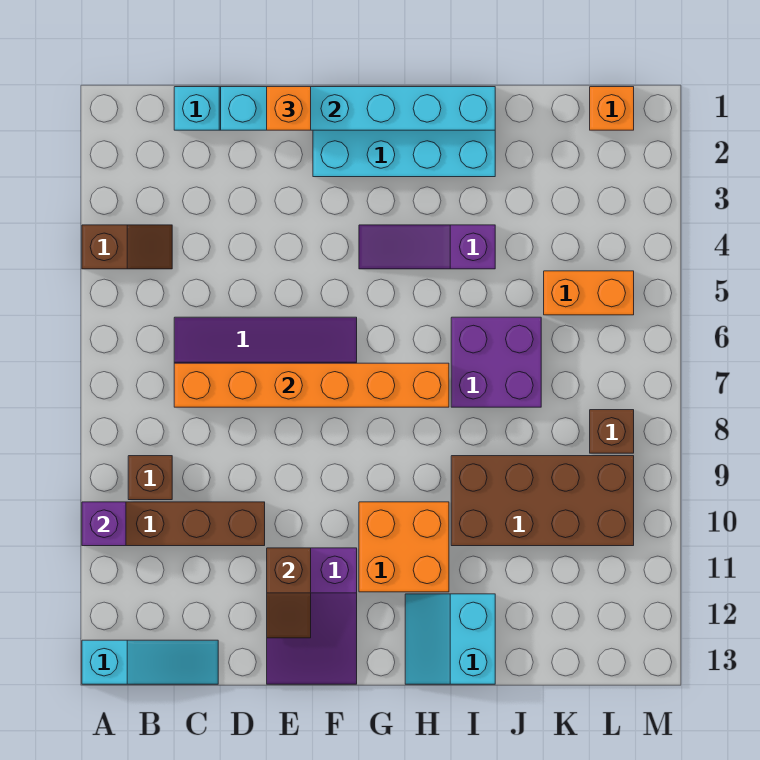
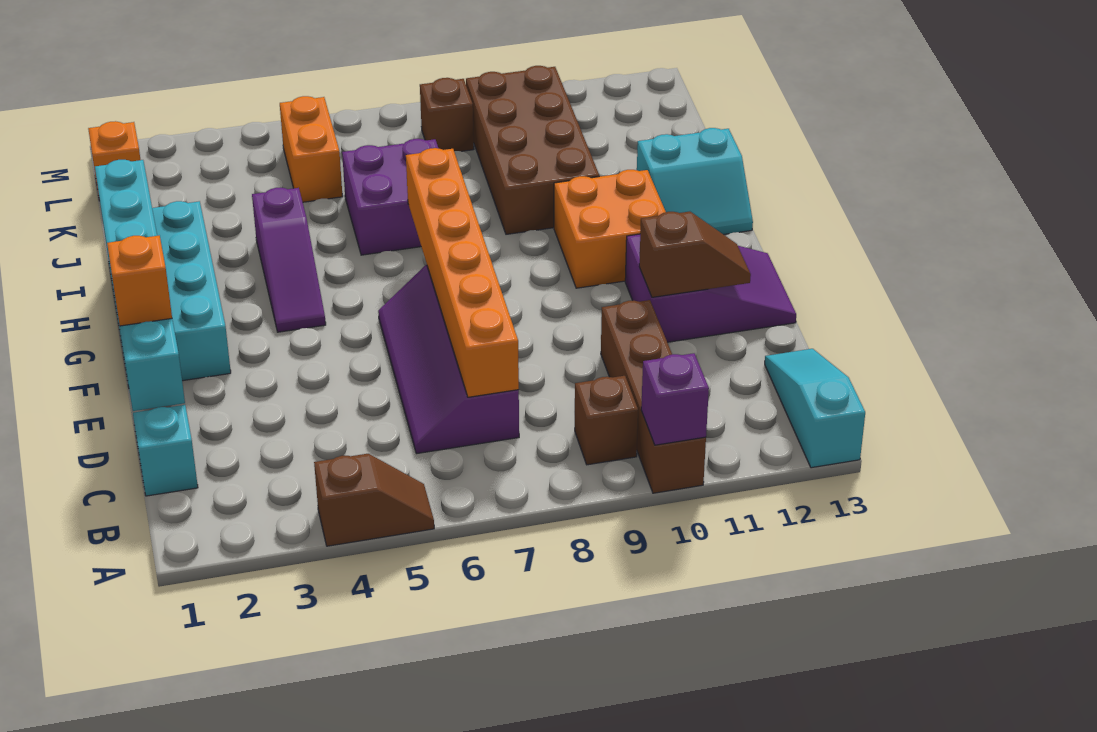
brown 1x2 slope [82,225,172,269] -> brown 1x2 slope turned to [314,454,434,546]

